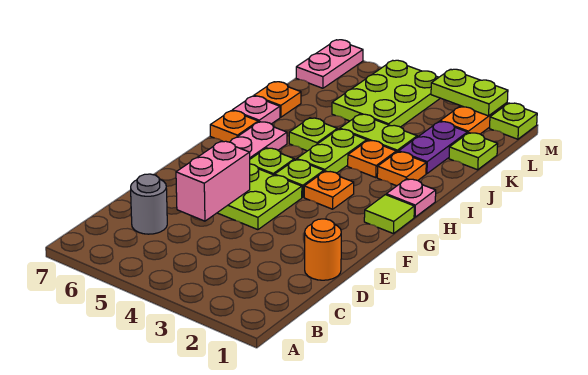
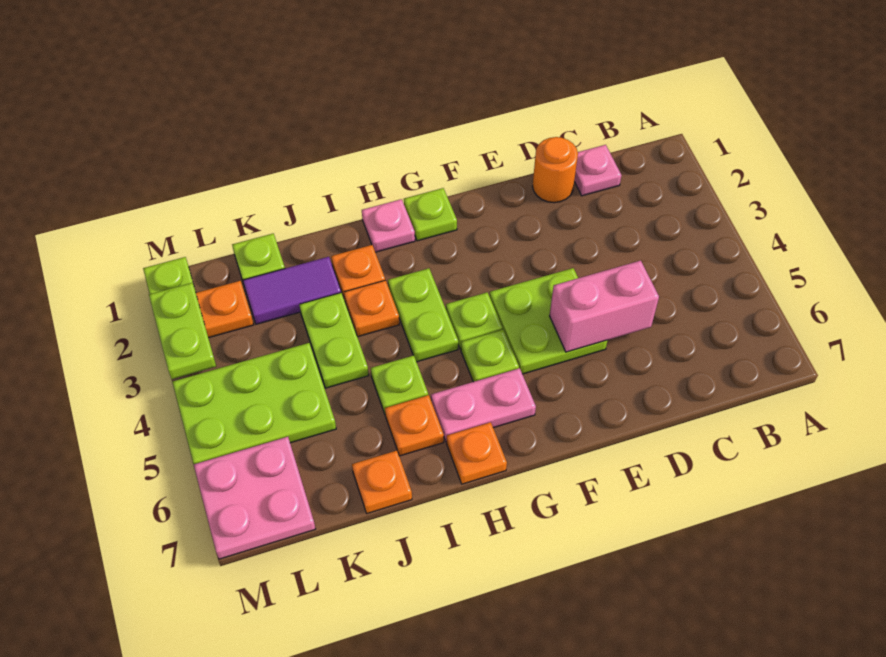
grey 1x1 round brick [131,174,167,234] -> none
lime 1x1 tile [364,195,414,234] -> lime 1x1 plate [404,188,457,241]
orange 1x1 plate [304,171,354,209] -> orange 1x1 plate moved to [385,395,444,456]
lime 1x2 plate [297,129,367,173] -> lime 1x2 plate turned to [388,268,458,362]
pink 1x1 plate [232,96,280,124] -> pink 1x1 plate moved to [574,145,622,196]
purple 1x2 plate [399,121,467,174] -> purple 1x2 tile [243,257,341,324]
pink 1x2 plate [296,40,363,88] -> pink 2x2 plate [194,437,315,559]

